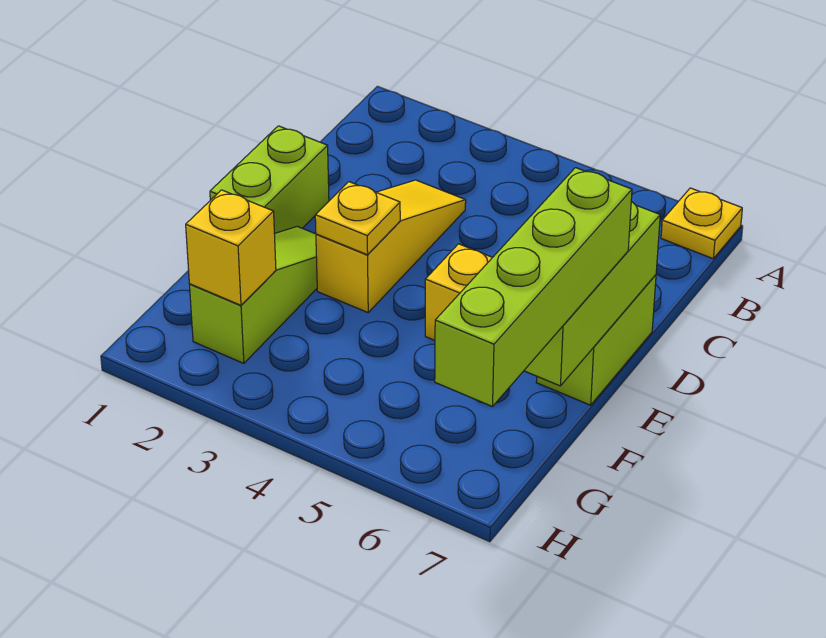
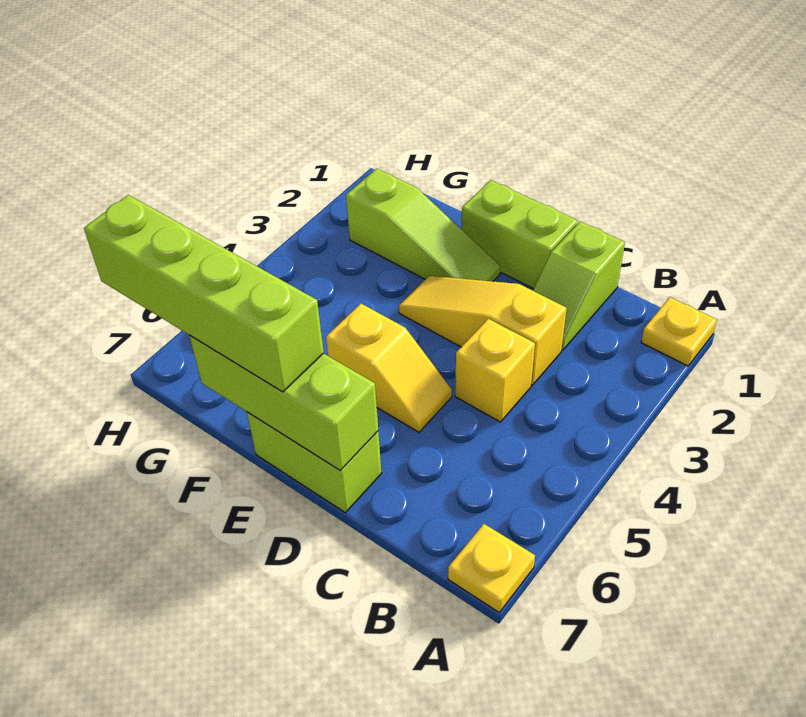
none -> lime 1x2 slope [533,222,625,351]
yellow 1x3 slope [316,180,466,312] -> yellow 1x3 slope turned to [399,276,567,385]
yellow 1x1 plate [315,182,400,255] -> yellow 1x1 plate moved to [641,297,717,366]
yellow 1x1 brick [186,190,276,305] -> yellow 1x1 brick moved to [455,319,535,422]

